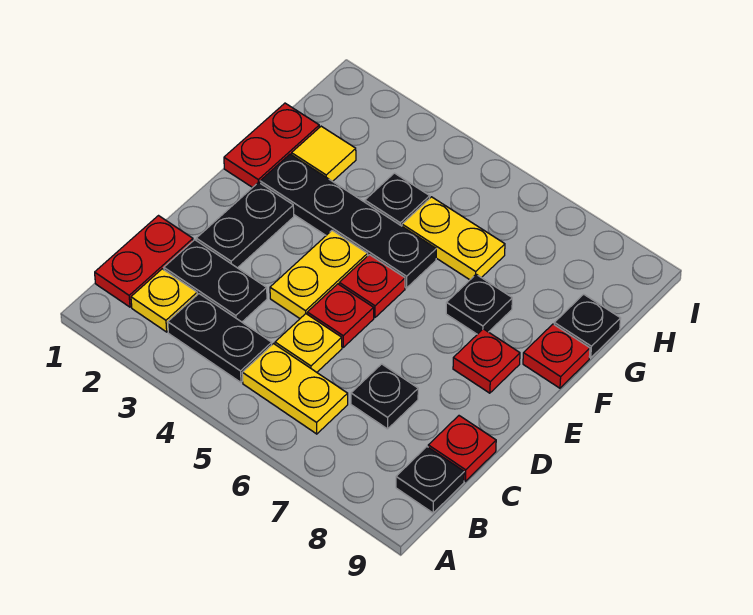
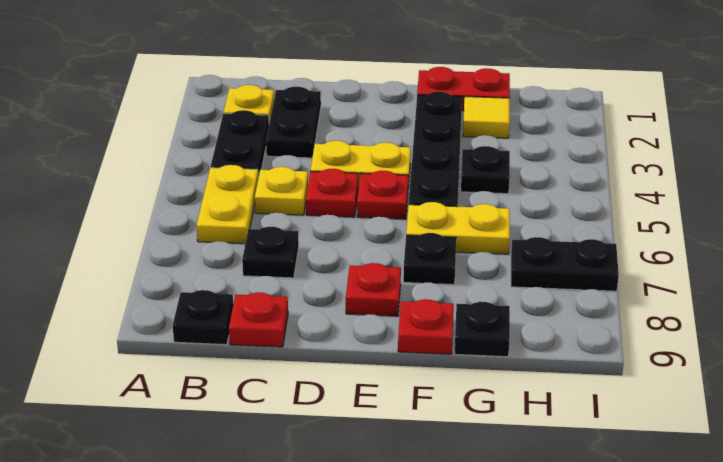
red 1x2 plate [95,216,193,307] -> none
black 1x2 plate [196,182,294,268] -> black 1x2 plate moved to [511,237,619,291]
yellow 1x2 plate [402,197,505,280] -> yellow 1x2 plate turned to [406,202,510,254]

